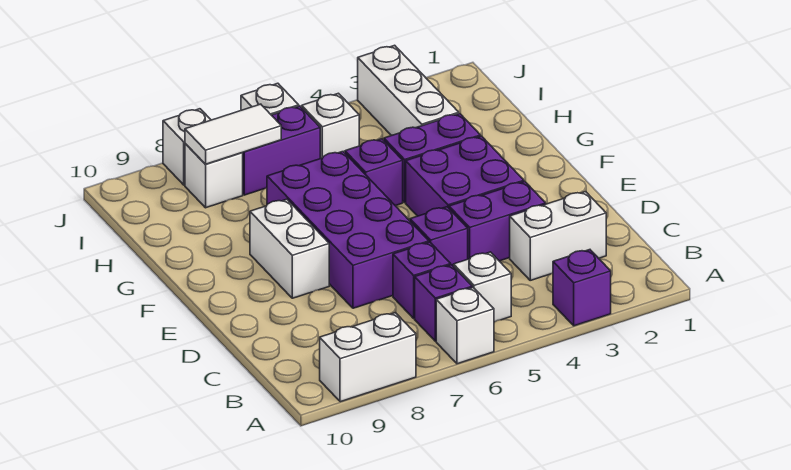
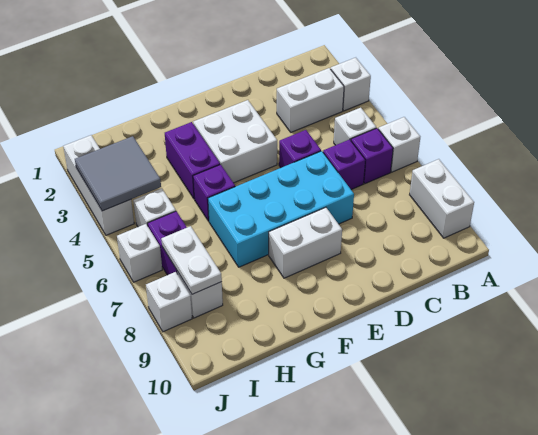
purple 1x1 brick [553,250,611,326] -> white 1x1 brick [331,58,371,111]
white 1x2 brick [510,192,606,280] -> white 1x2 brick turned to [277,68,344,132]
purple 1x2 brick [449,182,546,261] -> none
purple 2x4 brick [267,152,429,308] -> cyan 2x4 brick [208,151,354,267]
purple 2x2 brick [406,136,524,216] -> white 2x2 brick [193,100,277,183]
white 1x3 brick [358,45,459,136] -> white 1x3 brick turned to [63,135,134,235]
none -> grey 2x2 tile [75,136,161,211]
white 1x2 tile [185,104,281,164] -> white 1x2 plate [161,226,222,294]

